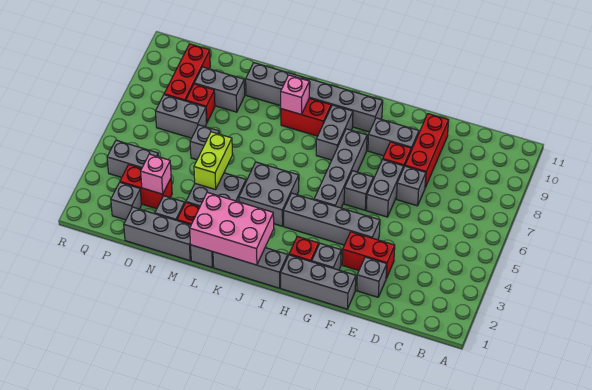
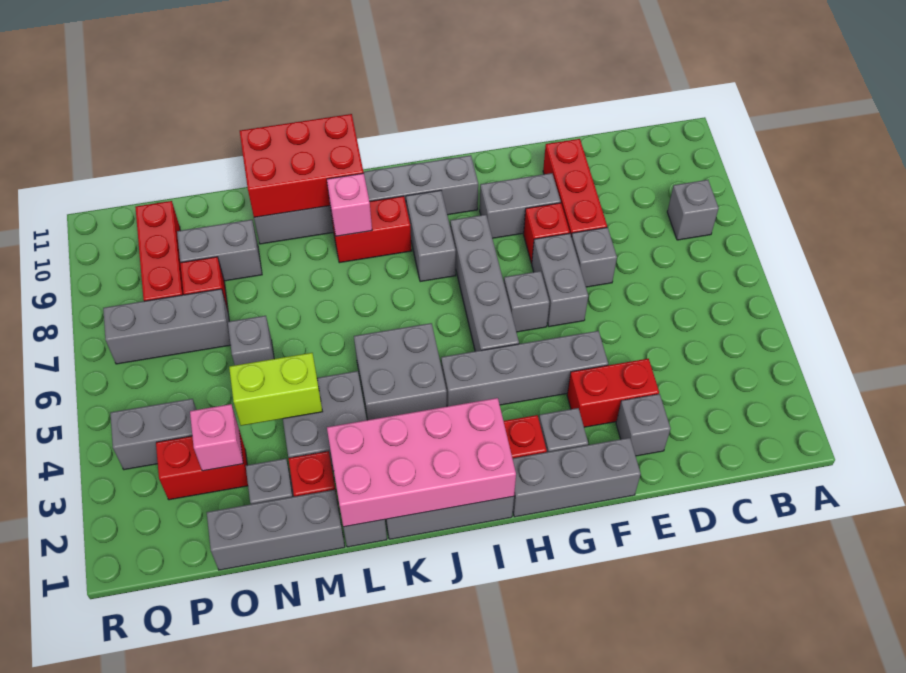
pink 2x3 brick [190,192,274,265] -> pink 2x4 brick [327,398,516,527]
none -> red 2x3 brick [240,114,364,217]
lime 1x2 brick [194,132,232,190] -> lime 1x2 brick turned to [229,353,322,426]
grey 1x2 brick [156,95,207,138] -> grey 1x3 brick [103,289,231,364]
grey 1x1 brick [111,183,142,220] -> grey 1x1 brick moved to [667,180,719,240]

